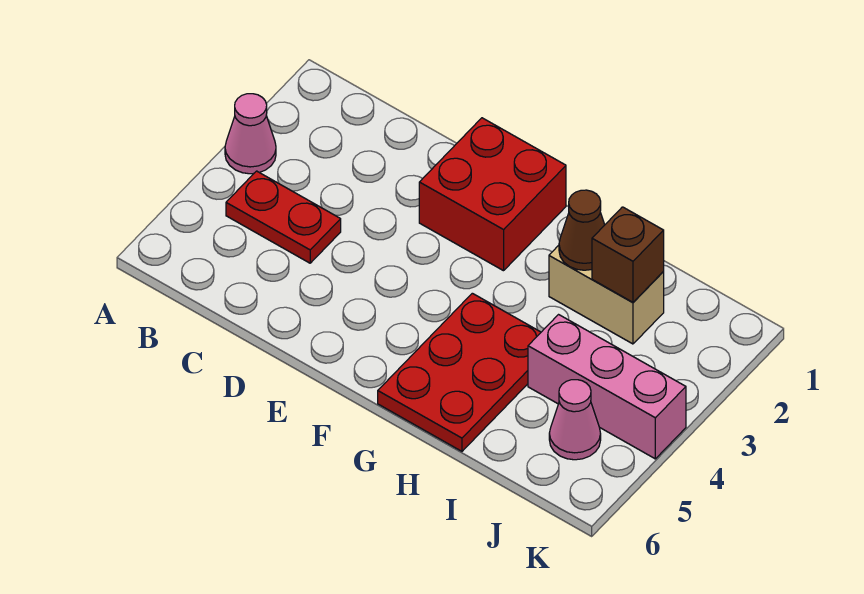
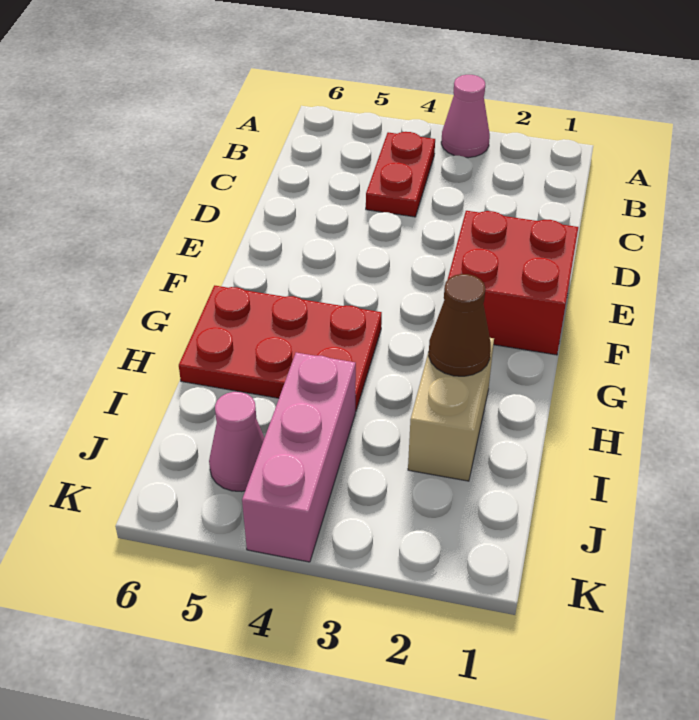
brown 1x1 brick [592,207,664,302] -> none

